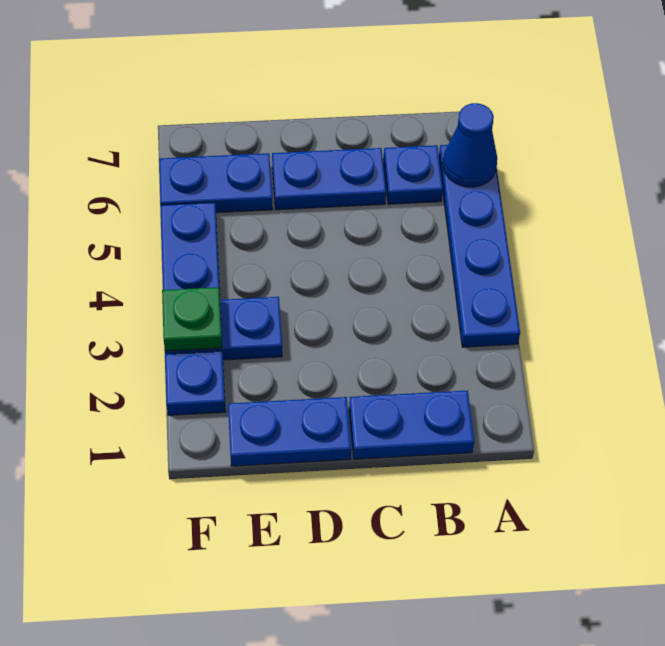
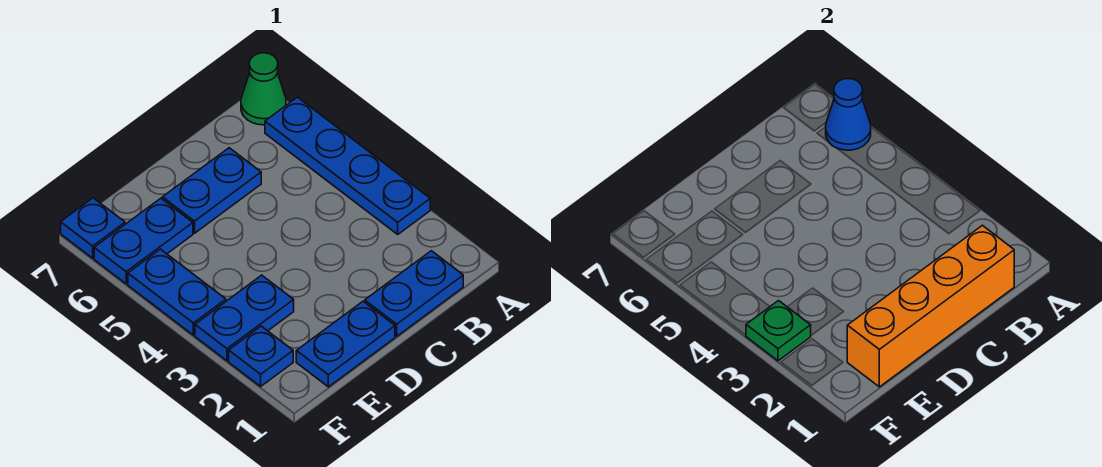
none -> green 1x1 cone [241,53,286,125]
none -> orange 1x4 brick [847,225,1014,387]
blue 1x1 plate [383,145,443,204] -> blue 1x1 plate moved to [61,198,125,258]

